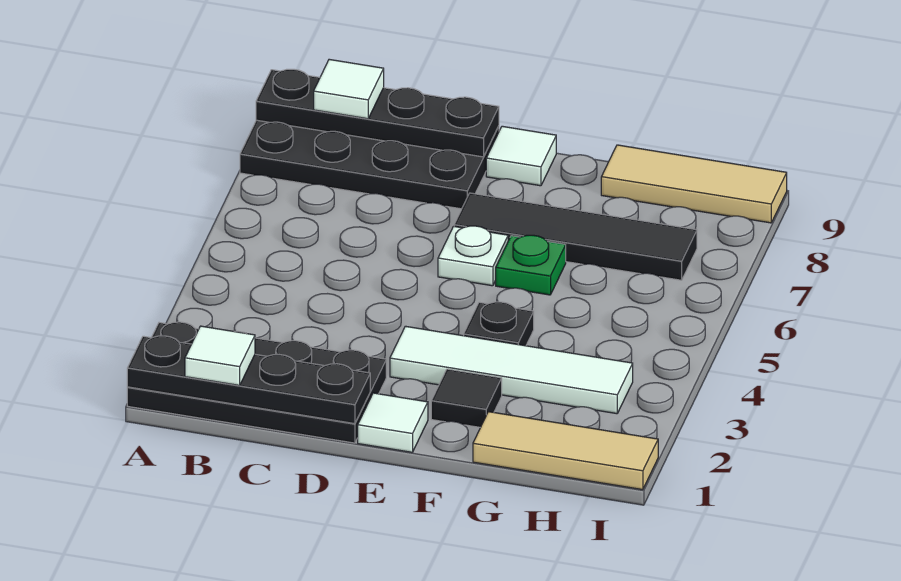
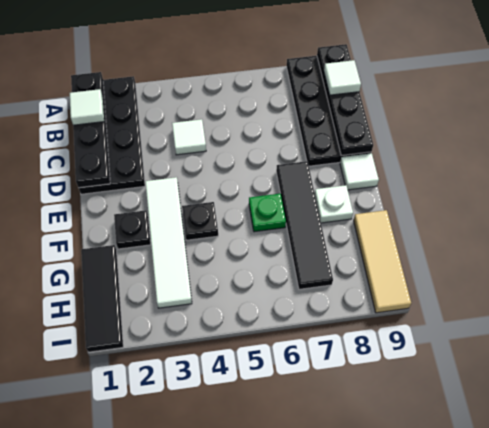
white 1x1 tile [358,393,428,452] -> white 1x1 tile moved to [172,119,206,155]
white 1x1 plate [438,226,508,286] -> white 1x1 plate moved to [315,185,353,223]
black 1x1 tile [431,369,502,427] -> black 1x1 plate [114,210,151,249]
tan 1x3 tile [473,412,658,490] -> black 1x3 tile [81,245,123,352]

